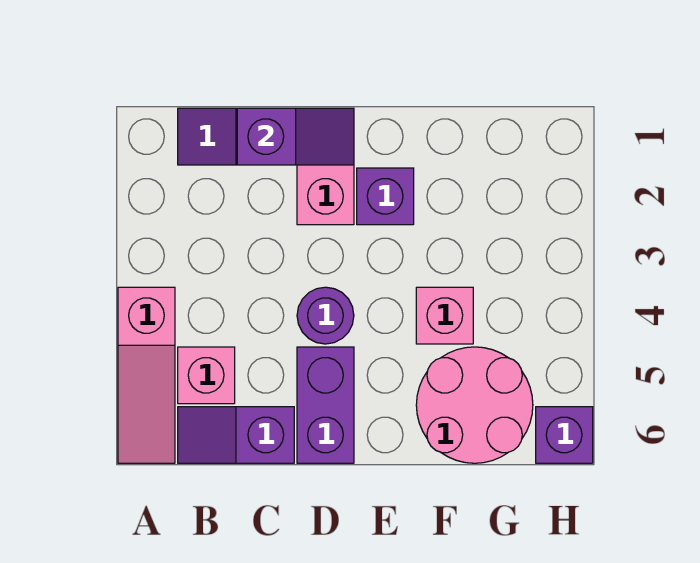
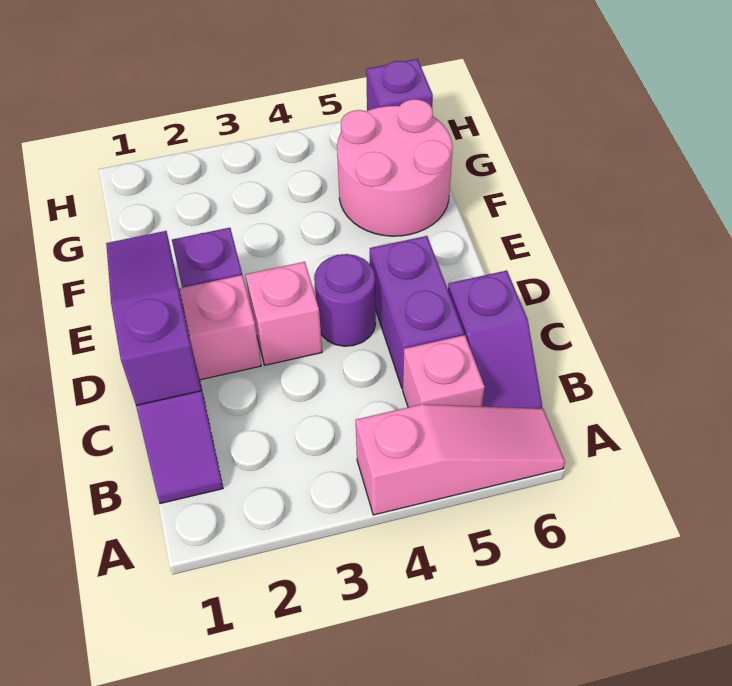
purple 1x2 slope [237,108,354,165] -> purple 1x3 slope [106,231,201,405]
purple 1x2 brick [297,347,354,463] -> purple 1x2 brick turned to [370,236,464,389]
pink 1x1 brick [416,287,473,344] -> pink 1x1 brick moved to [246,262,322,365]

